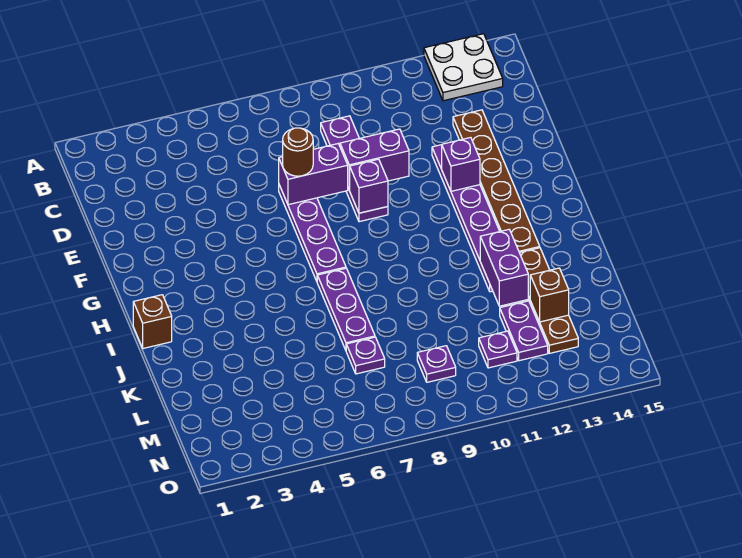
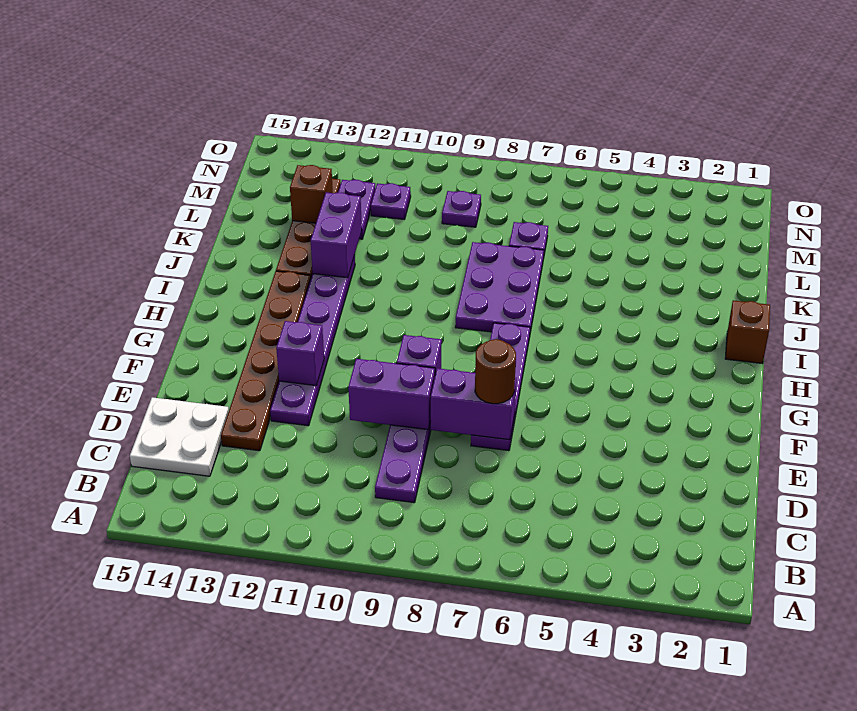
white 2x2 plate [424,34,503,101] -> white 2x2 plate moved to [130,397,229,476]
purple 1x3 plate [317,268,375,350] -> purple 2x3 plate [455,242,544,332]

